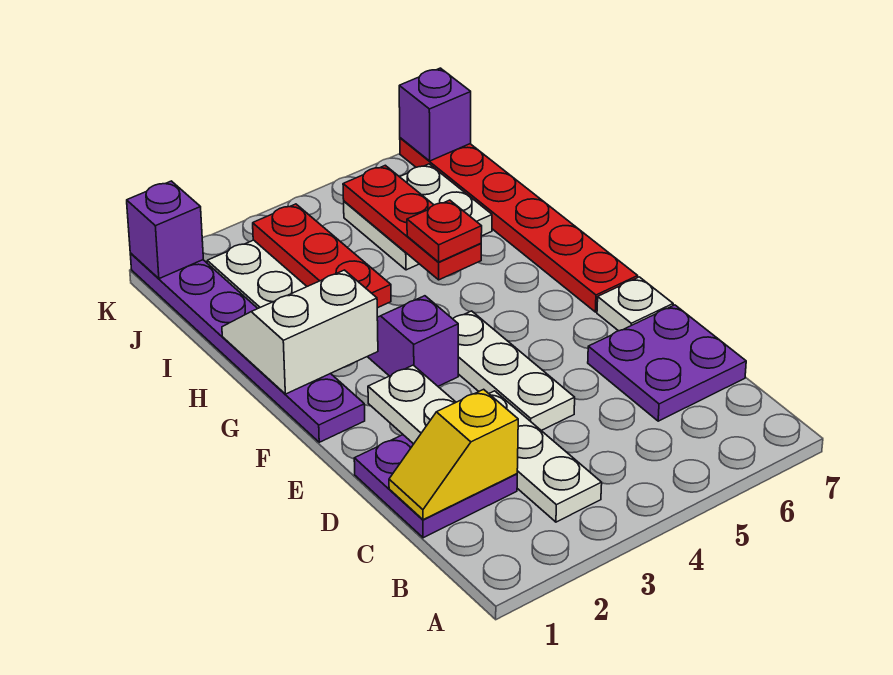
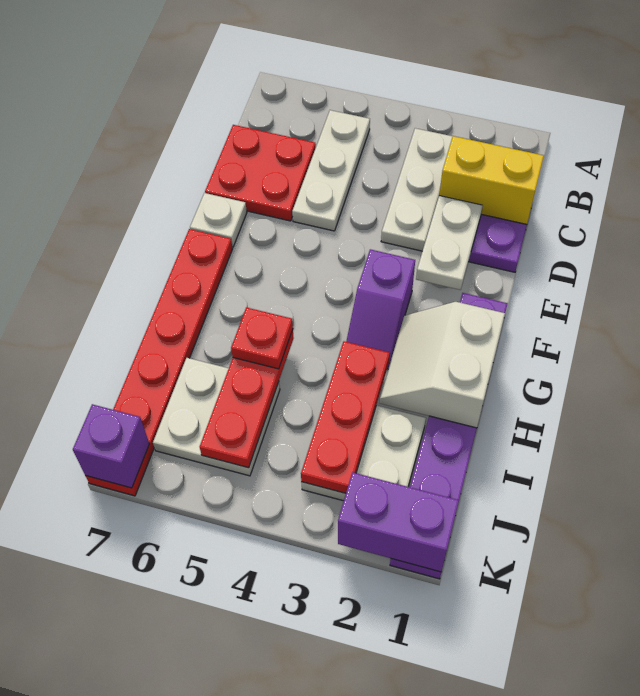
yellow 1x2 slope [389,389,518,520] -> yellow 1x2 brick [439,136,544,224]
purple 2x2 plate [588,305,746,421] -> red 2x2 plate [205,125,316,221]
white 1x3 plate [453,311,575,430] -> white 1x3 plate moved to [292,110,370,231]
white 2x2 slope [222,270,378,394] -> white 2x2 slope turned to [379,302,505,428]
purple 1x1 brick [127,181,203,279] -> purple 1x2 brick [338,472,459,572]

